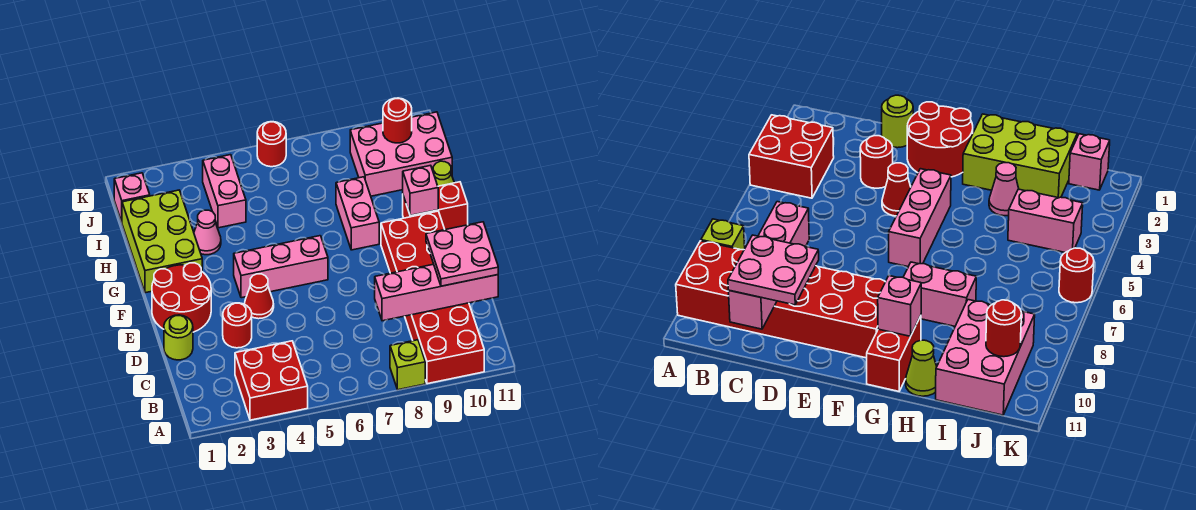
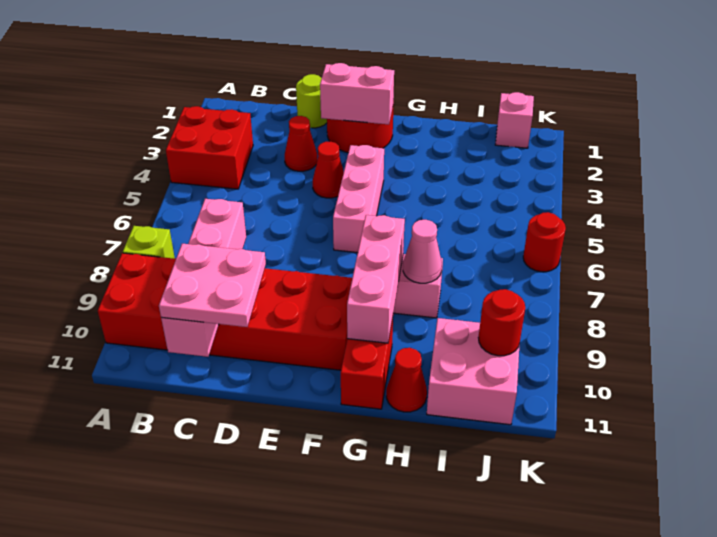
red 1x1 round brick [223,303,252,348] -> red 1x1 cone [285,116,317,171]
lime 2x3 brick [122,190,202,293] -> none
pink 1x1 brick [403,165,438,216] -> pink 1x3 brick [347,215,405,343]
pink 1x1 cone [194,210,221,255] -> pink 1x1 cone moved to [403,220,442,283]
lime 1x1 cone [433,161,454,186] -> red 1x1 cone [386,348,427,412]
pink 1x2 brick [203,155,246,228] -> pink 1x2 brick moved to [320,63,394,124]
pink 2x3 brick [350,112,452,196] -> pink 2x2 brick [427,318,520,425]

